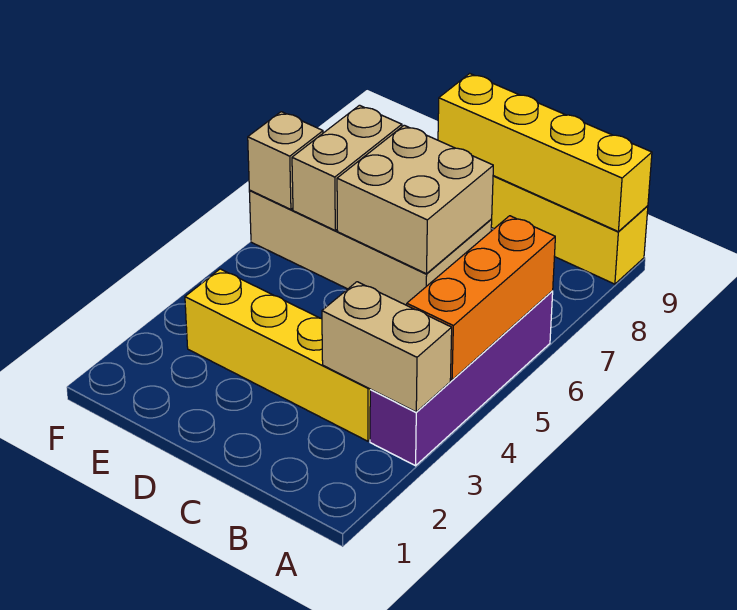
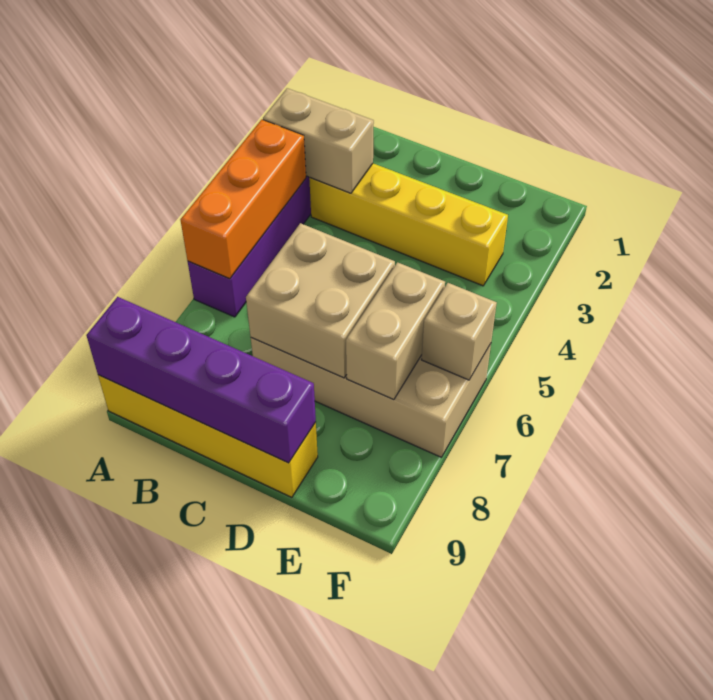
yellow 1x4 brick [438,73,652,231] -> purple 1x4 brick [86,297,316,463]

